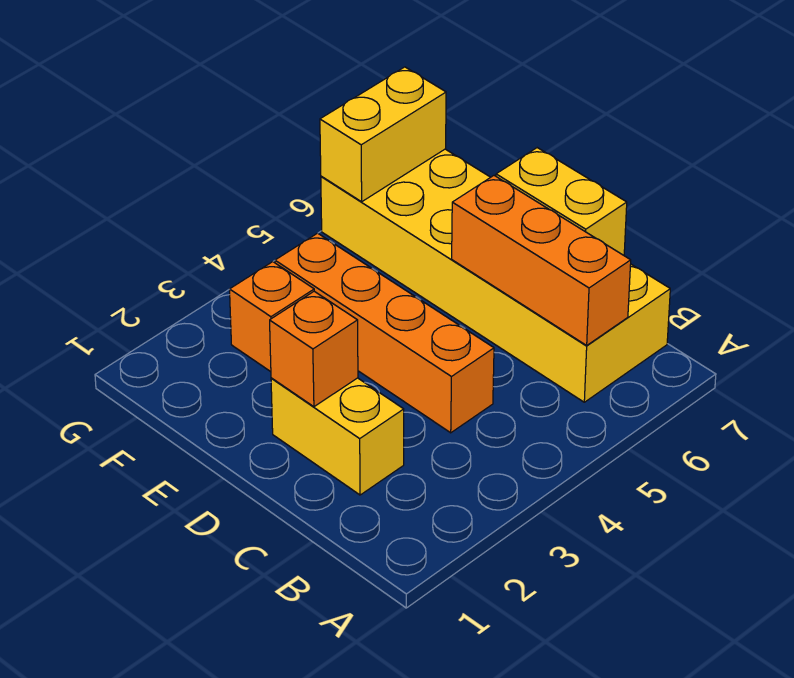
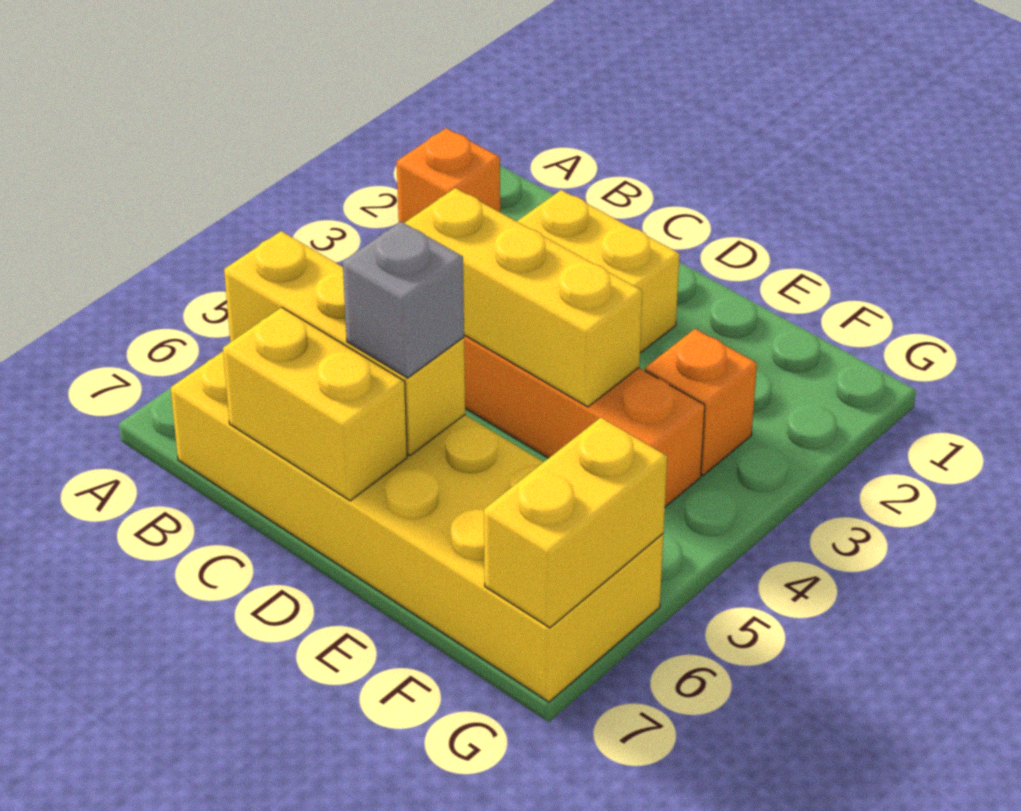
orange 1x3 brick [452,176,631,345] -> yellow 1x3 brick [224,231,465,456]
none -> yellow 1x3 brick [405,188,642,407]
orange 1x1 brick [270,291,358,407] -> orange 1x1 brick moved to [397,128,500,223]
none -> grey 1x1 brick [343,222,464,378]

